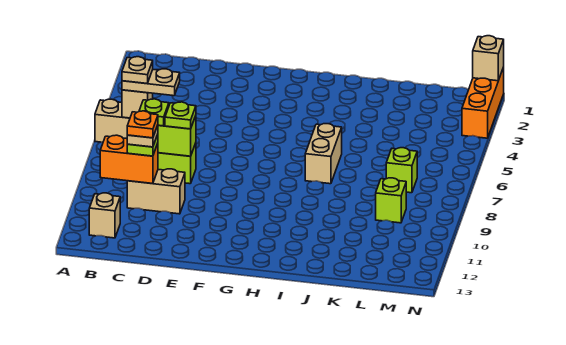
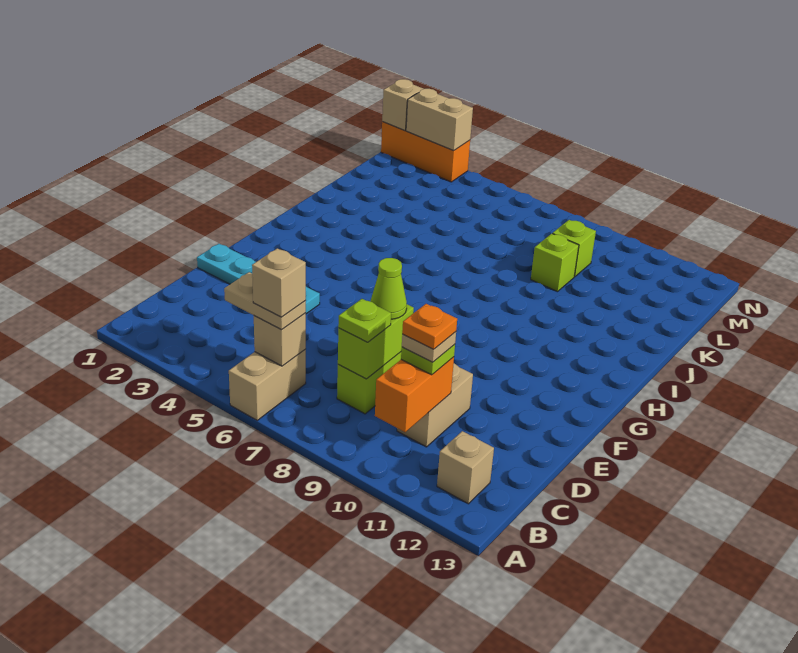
tan 1x2 plate [122,69,180,96] -> tan 1x2 plate turned to [224,272,306,330]
tan 1x1 plate [122,57,153,84] -> tan 1x1 brick [252,248,306,317]
lime 1x1 plate [165,102,196,129] -> lime 1x1 cone [370,258,407,319]
none -> cyan 1x4 plate [197,244,320,314]
tan 1x2 brick [305,124,342,184] -> tan 1x2 brick moved to [406,89,473,151]
lime 1x1 brick [386,148,417,193] -> lime 1x1 brick moved to [531,234,579,292]

